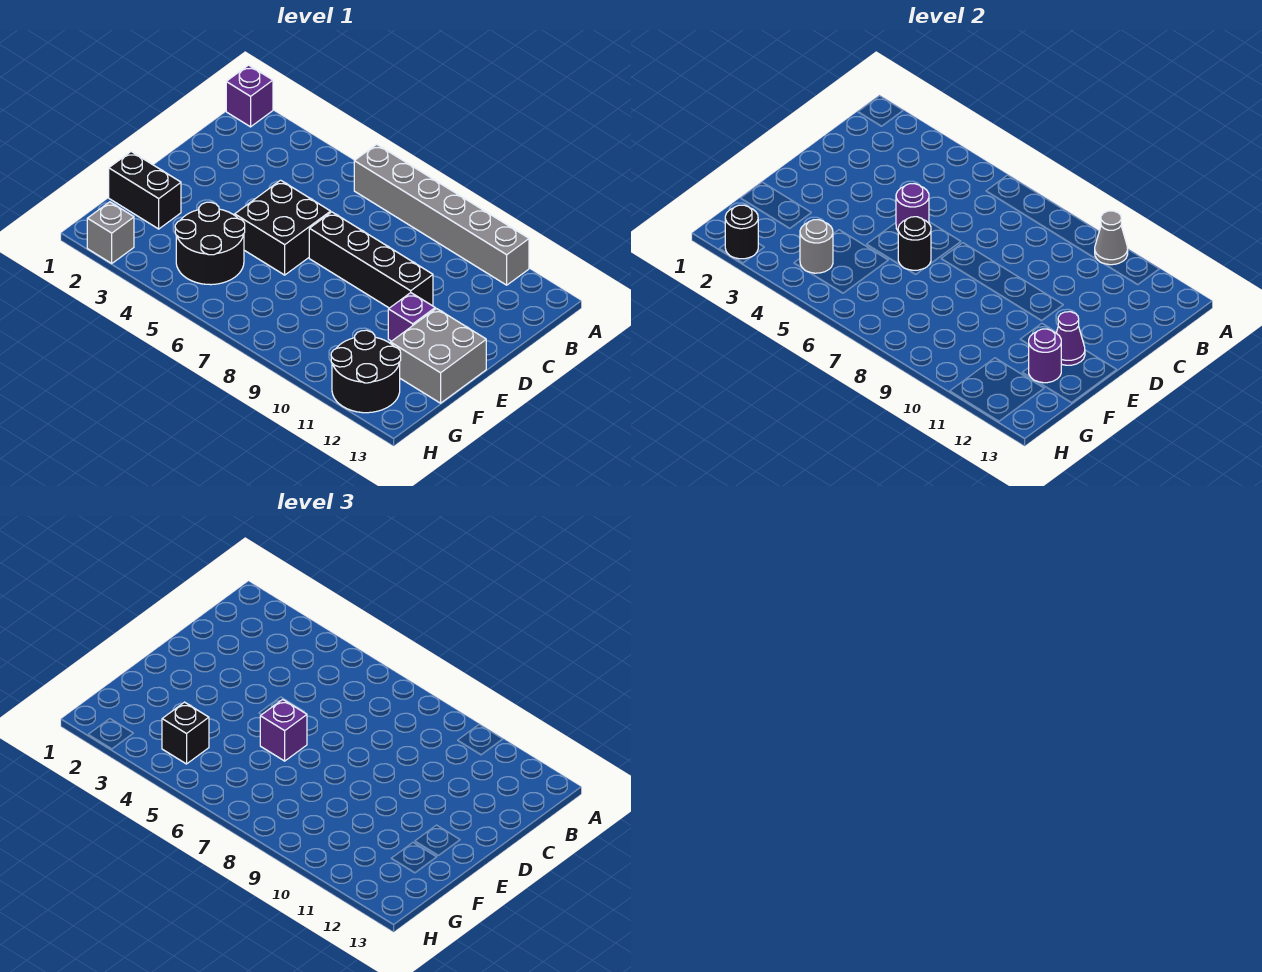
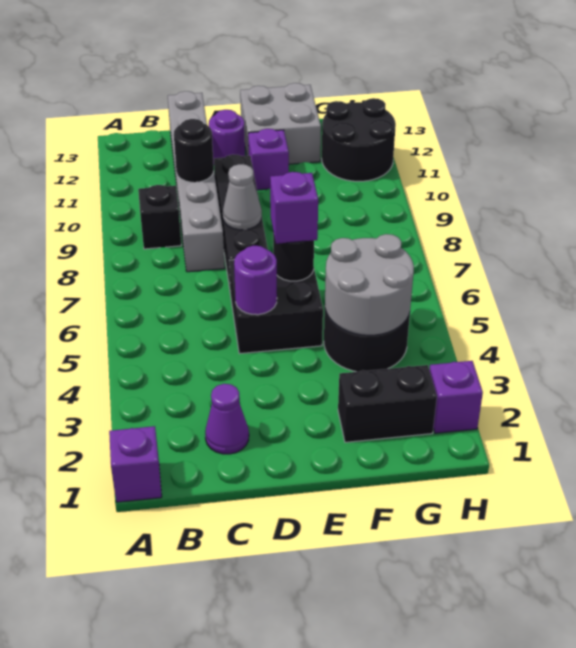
grey 1x6 brick [354,144,529,285] -> grey 1x6 brick moved to [168,91,225,272]
grey 1x1 cone [1095,211,1128,265] -> grey 1x1 cone moved to [223,164,262,230]
purple 1x1 cone [1056,312,1085,365] -> purple 1x1 cone moved to [205,384,249,454]
black 1x2 brick [109,152,181,229] -> black 1x2 brick turned to [338,365,437,442]
purple 1x1 round brick [1029,329,1061,383] -> purple 1x1 round brick moved to [209,110,245,165]
grey 1x1 round brick [800,220,833,273] -> grey 2x2 round brick [325,234,414,335]
black 1x1 brick [162,702,209,764] -> black 1x1 brick moved to [138,185,181,249]
grey 1x1 brick [87,202,134,263] -> purple 1x1 brick [429,361,483,433]
black 1x1 round brick [725,205,758,259] -> black 1x1 round brick moved to [174,119,214,182]

